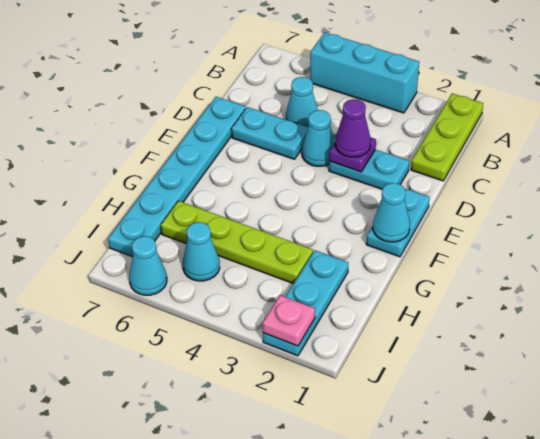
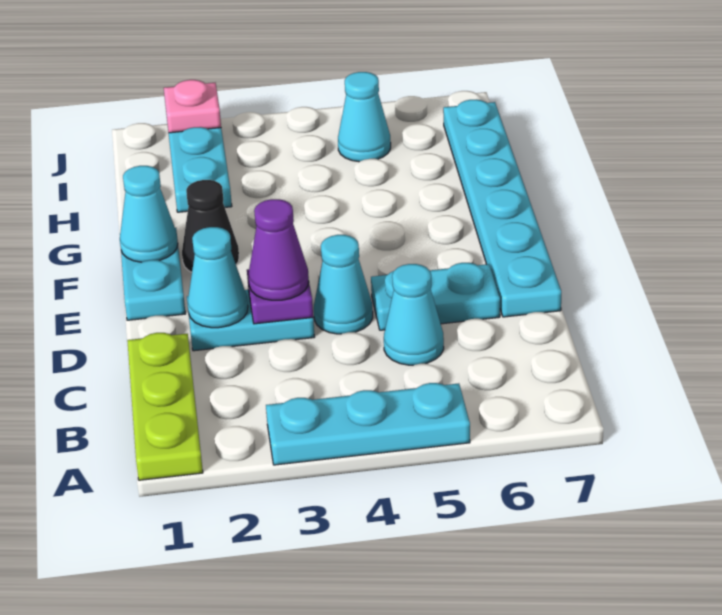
cyan 1x3 brick [310,32,419,113] -> cyan 1x3 plate [266,383,470,465]
none -> black 1x1 cone [182,180,239,272]
lime 1x4 plate [161,201,313,284] -> none
cyan 1x1 cone [129,236,167,295] -> cyan 1x1 cone moved to [188,227,248,328]

